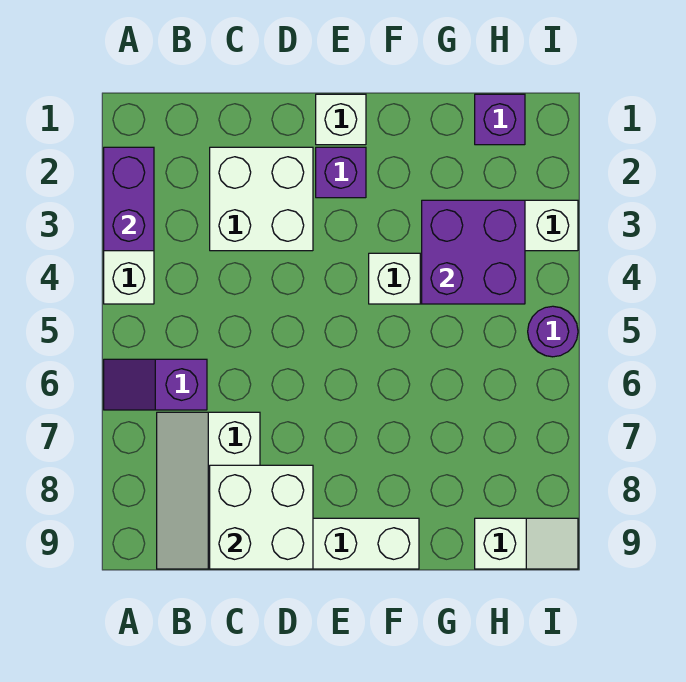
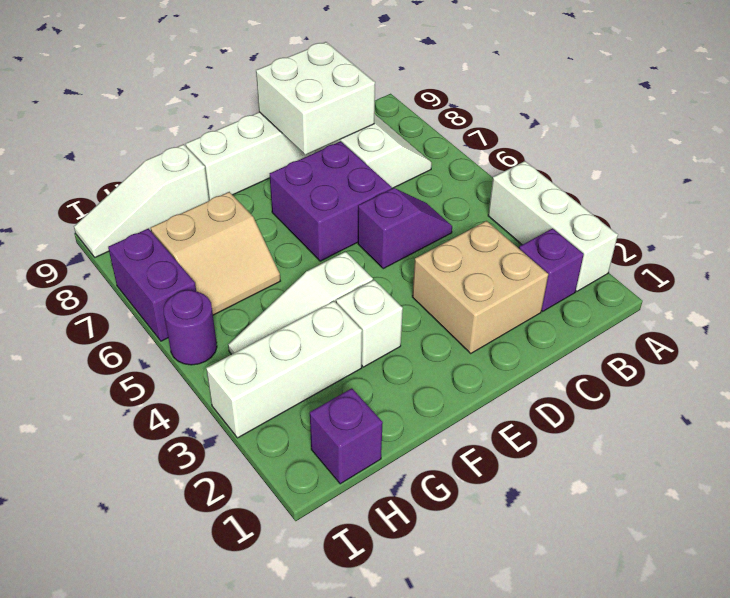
purple 1x2 brick [104,147,154,251] -> purple 1x2 brick moved to [108,228,196,341]
purple 1x2 slope [104,359,207,410] -> purple 1x2 slope moved to [358,188,452,269]
white 2x2 brick [210,147,313,251] -> tan 2x2 brick [412,221,548,353]
white 1x1 brick [316,94,366,145] -> white 1x1 brick moved to [336,280,403,367]
purple 1x1 brick [316,147,366,198] -> purple 1x1 brick moved to [519,228,584,311]
purple 2x2 brick [422,200,525,304] -> purple 2x2 brick moved to [270,141,392,261]
none -> tan 2x2 slope [151,192,280,315]
white 1x2 slope [475,518,578,569] -> white 1x3 slope [74,144,209,257]

